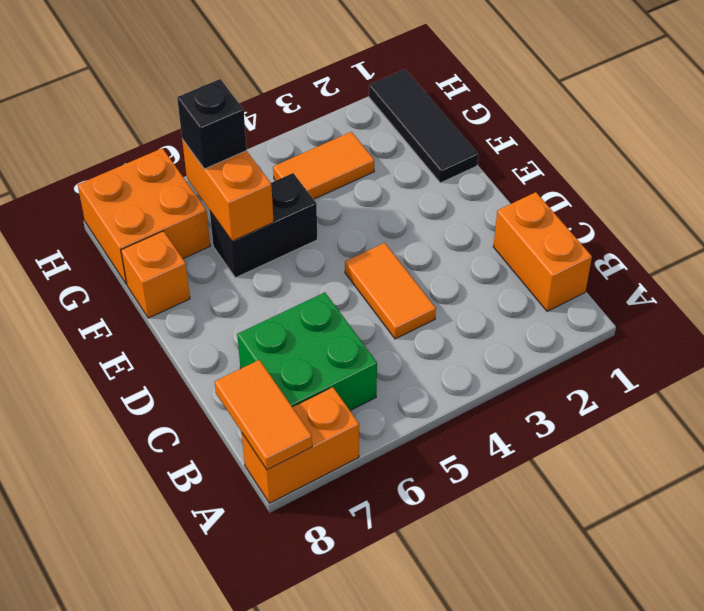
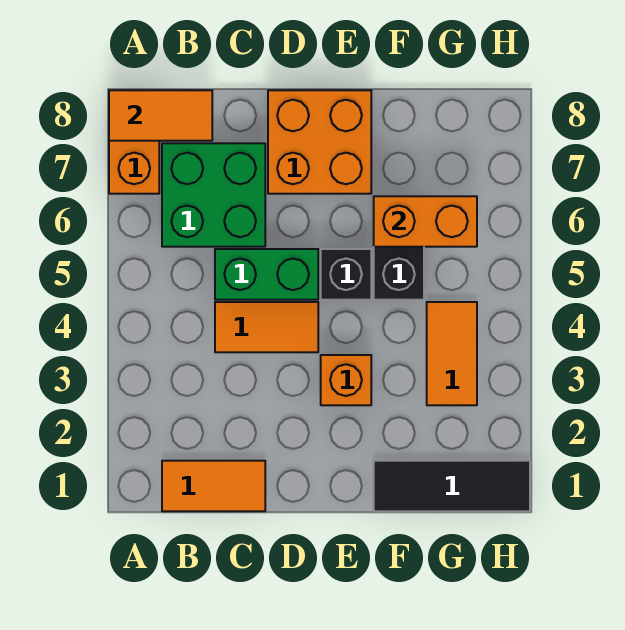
orange 1x2 brick [493,192,592,311] -> orange 1x2 tile [162,461,265,511]
none -> green 1x2 brick [215,249,318,300]
orange 1x1 brick [121,231,190,318] -> orange 1x1 brick moved to [321,355,371,405]
black 1x1 brick [177,79,247,169] -> black 1x1 brick moved to [321,249,371,300]
orange 2x2 brick [78,148,210,284] -> orange 2x2 brick moved to [268,90,371,194]

